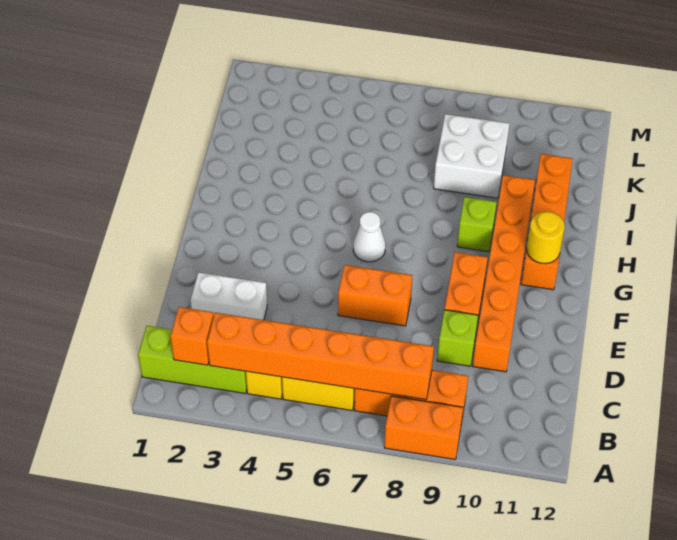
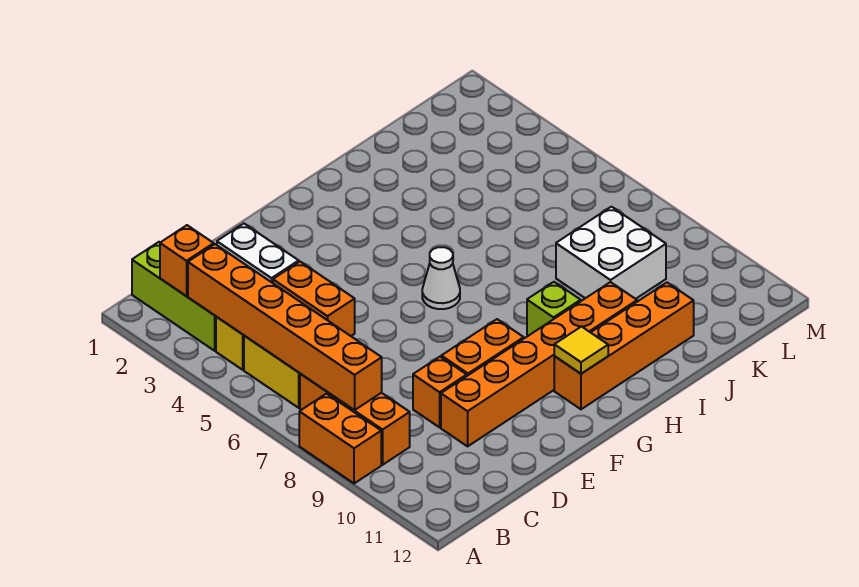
lime 1x1 brick [437,310,478,366] -> orange 1x1 brick [413,357,467,427]
orange 1x2 brick [338,265,413,326] -> orange 1x2 brick moved to [273,262,355,336]
yellow 1x1 round brick [527,212,565,264] -> yellow 1x1 tile [554,326,608,374]

